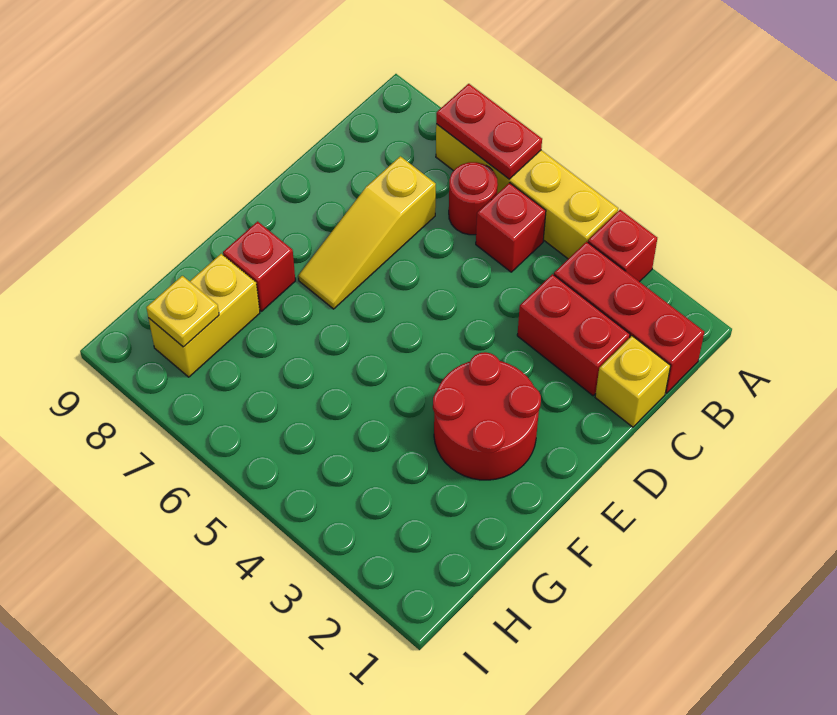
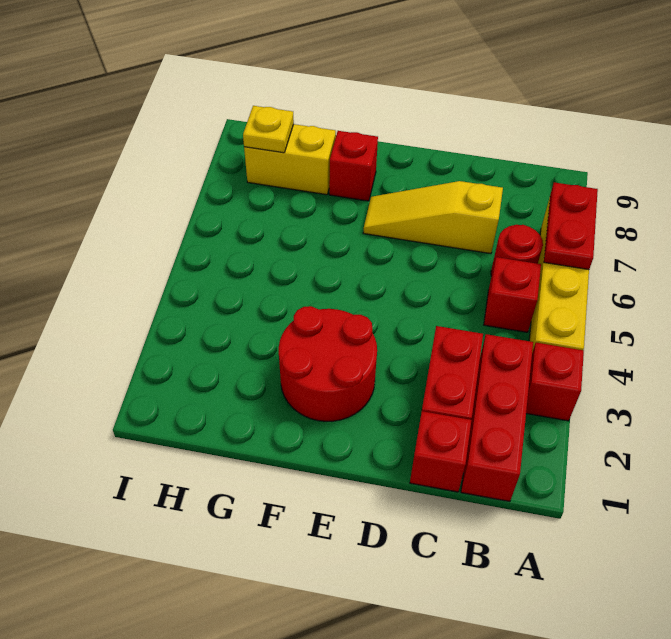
yellow 1x1 brick [595,336,671,427] -> red 1x1 brick [410,411,471,492]

